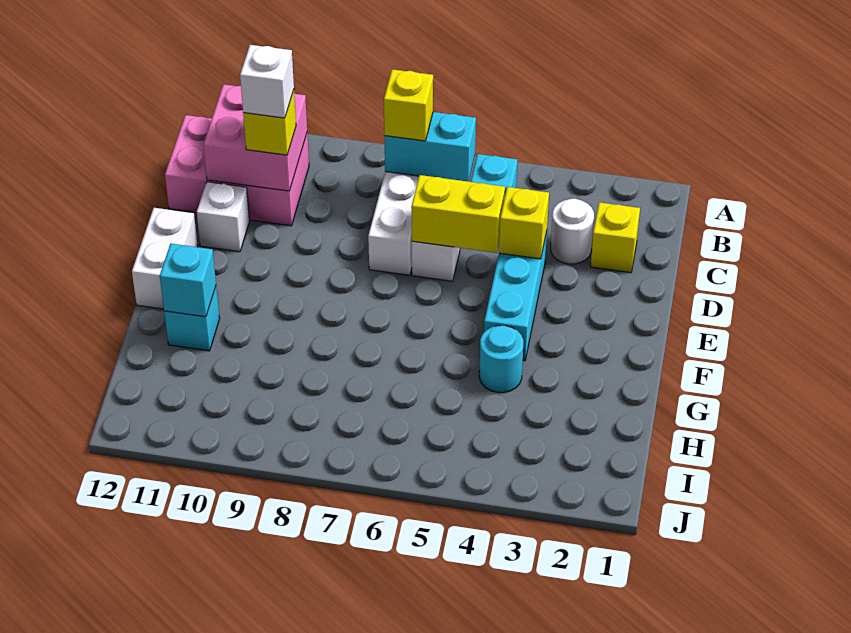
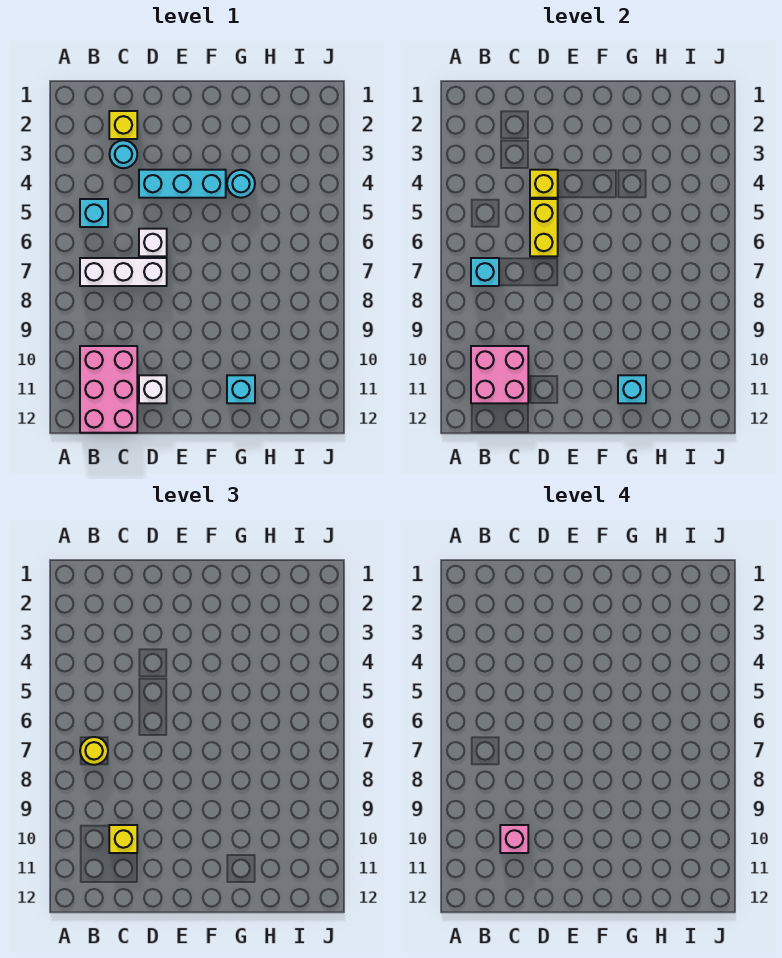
cyan 1x2 brick [385,112,476,181] -> cyan 1x1 brick [471,258,499,286]
yellow 1x1 brick [384,69,433,141] -> yellow 1x1 round brick [80,737,108,765]
white 1x1 round brick [551,199,594,264] -> cyan 1x1 round brick [109,140,137,168]
white 1x1 brick [240,45,294,118] -> pink 1x1 brick [500,825,528,853]
white 1x2 brick [132,208,198,309] -> none

